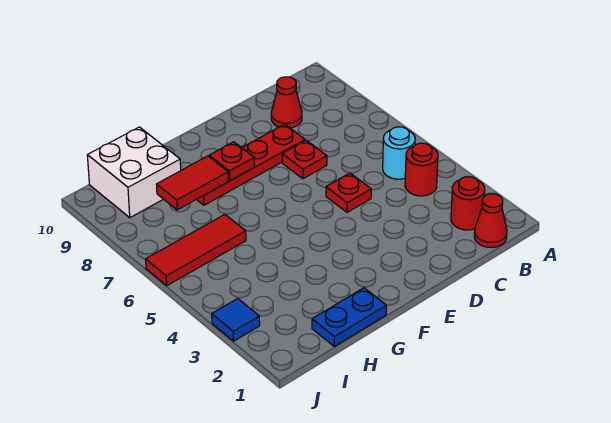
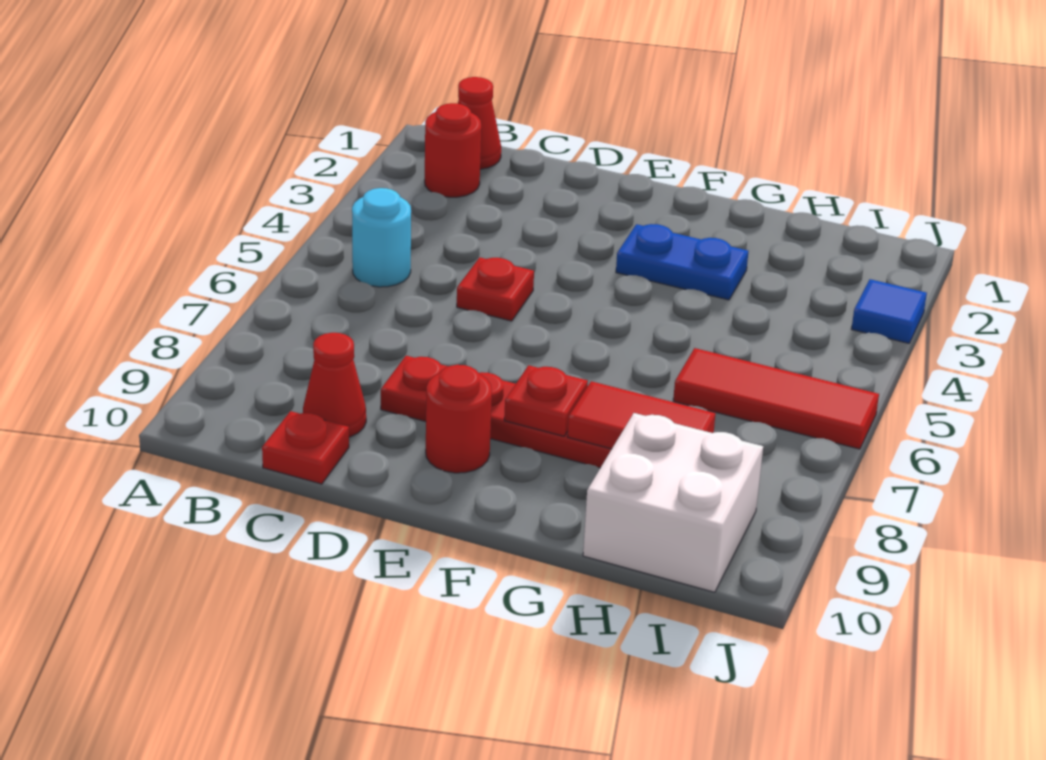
red 1x1 round brick [405,143,438,196] -> red 1x1 round brick moved to [426,365,492,473]
red 1x1 plate [282,140,327,179] -> red 1x1 plate moved to [262,411,349,484]
blue 1x2 plate [312,288,387,346] -> blue 1x2 plate moved to [616,224,748,300]

